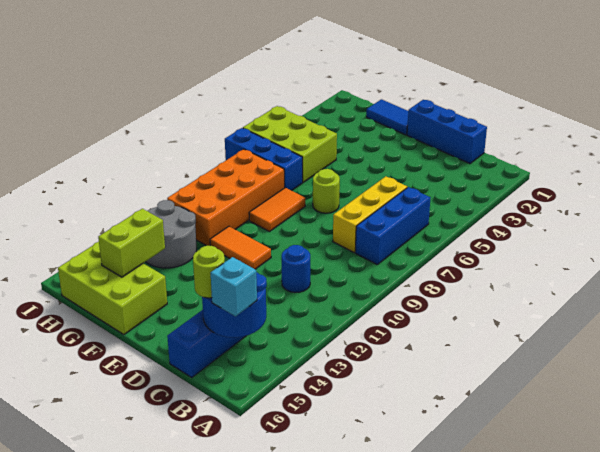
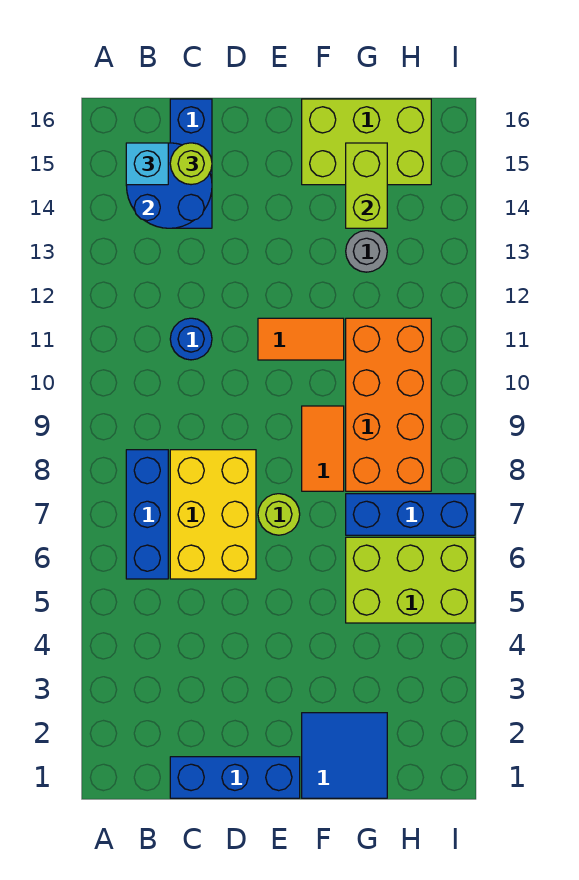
yellow 1x3 brick [333,176,407,252] -> yellow 2x3 brick [170,450,256,579]
blue 1x2 tile [366,99,408,135] -> blue 2x2 tile [302,713,387,798]
grey 2x2 round brick [146,200,197,268] -> grey 1x1 round brick [346,231,387,272]

